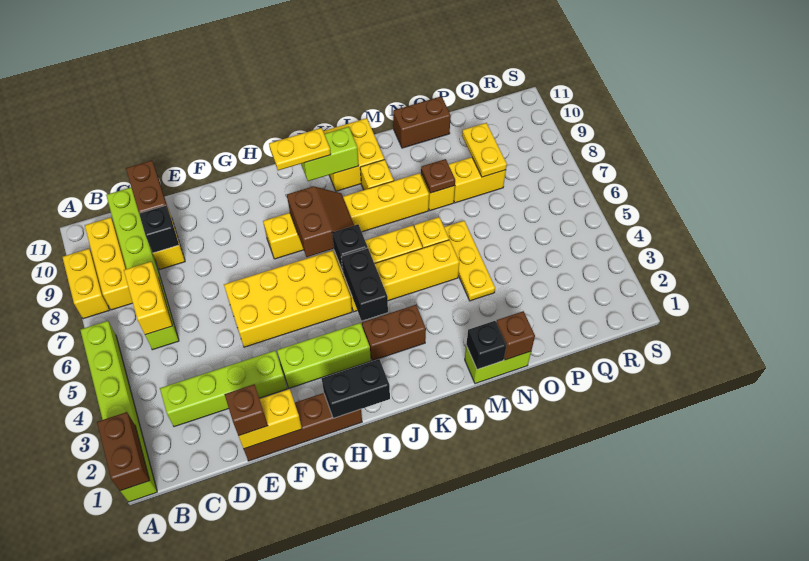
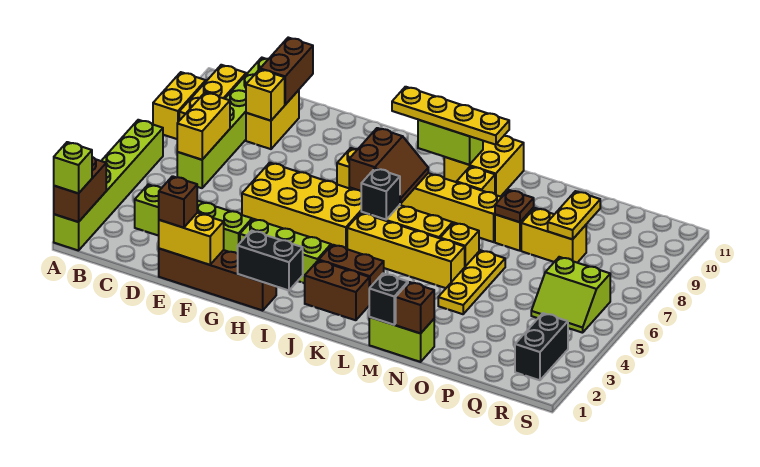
none -> lime 1x1 brick [54,142,92,193]
black 1x1 brick [139,205,179,253] -> yellow 1x1 brick [246,69,285,121]
yellow 1x2 plate [269,128,331,170] -> yellow 1x4 plate [392,87,509,145]
black 1x2 brick [341,248,388,321] -> black 1x2 brick moved to [515,313,568,380]
brown 1x2 brick [393,96,451,148] -> brown 1x2 brick moved to [305,260,369,320]
none -> lime 2x2 slope [531,257,610,333]

